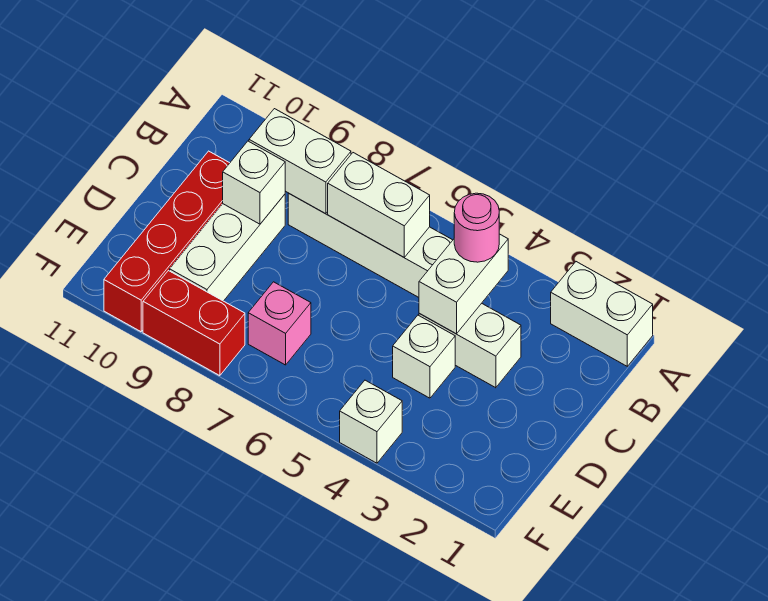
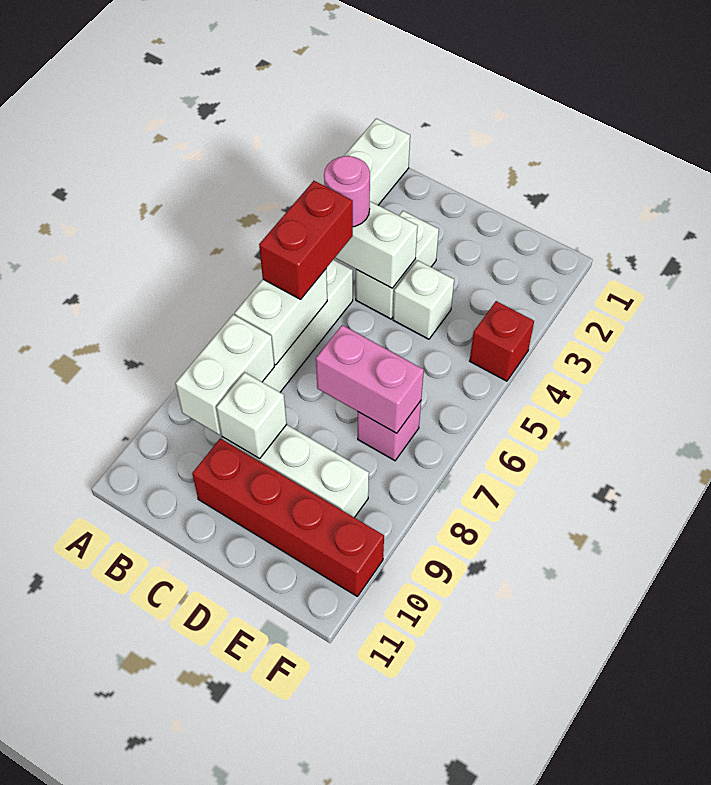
none -> pink 1x2 brick [316,325,424,433]
white 1x1 brick [340,380,402,463] -> red 1x1 brick [470,301,534,381]
red 1x2 brick [143,271,245,376] -> red 1x2 brick moved to [259,181,353,299]

